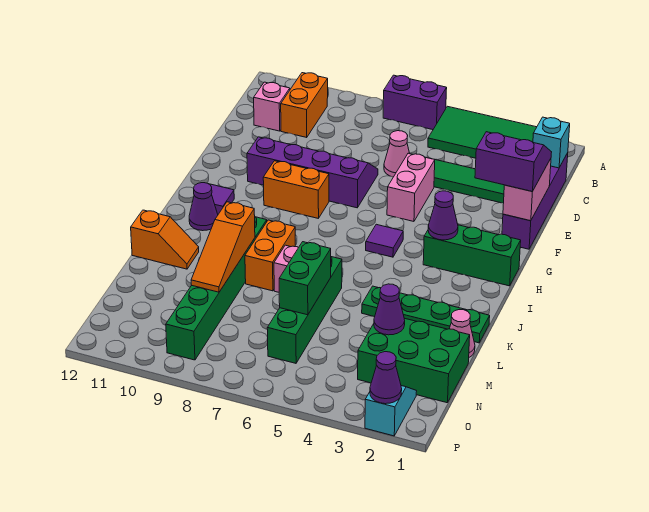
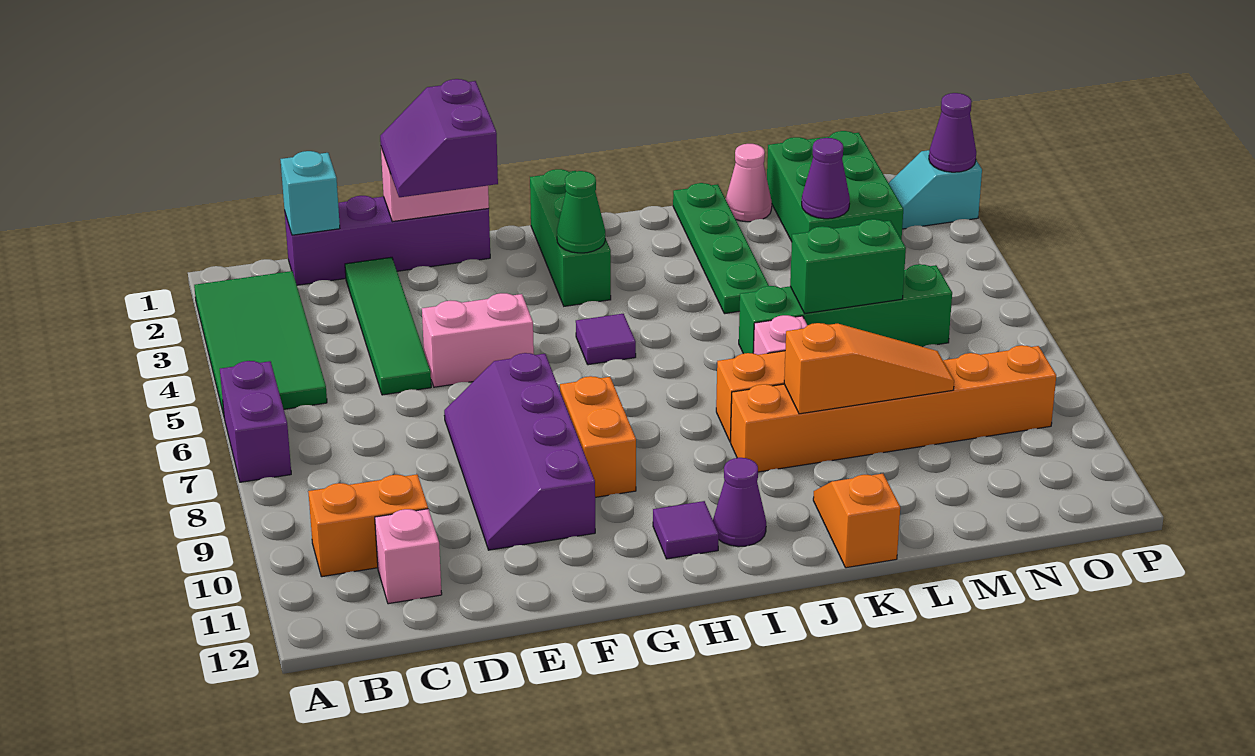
pink 1x1 cone [384,131,410,177] -> none
purple 1x1 cone [428,191,458,240] -> green 1x1 cone [557,171,605,253]
green 1x6 brick [166,217,267,360] -> orange 1x6 brick [731,345,1056,472]

